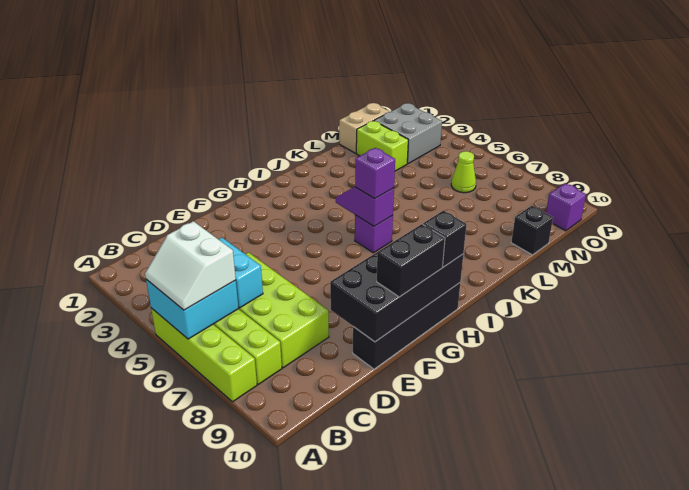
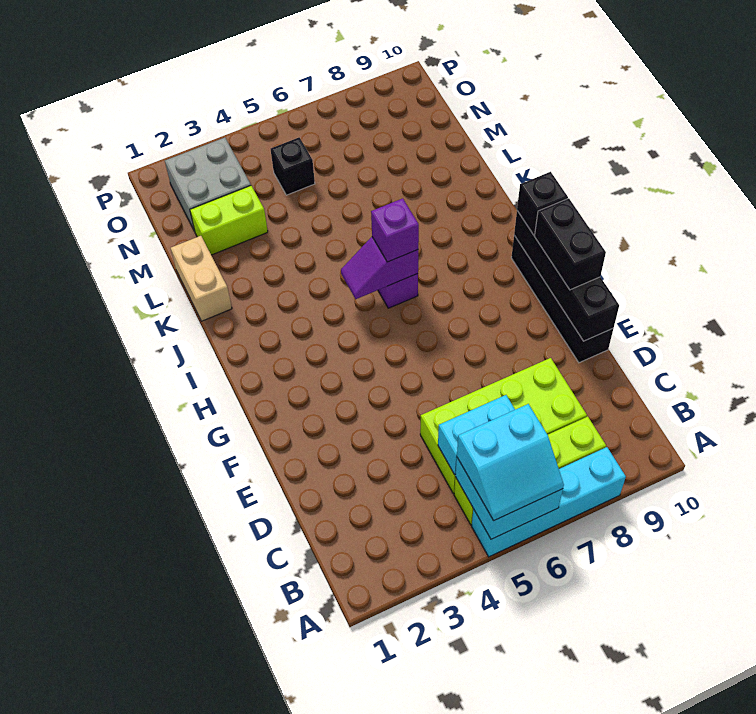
lime 1x4 brick [151,308,257,402] -> cyan 1x4 brick [472,447,626,557]
white 2x2 slope [145,221,236,310] -> cyan 2x2 slope [457,404,564,521]
black 2x4 brick [330,253,463,342] -> black 1x4 brick [514,211,619,341]
tan 1x2 brick [339,103,390,153] -> tan 1x2 brick moved to [171,236,232,321]
black 1x1 brick [511,206,553,255] -> black 1x1 brick moved to [271,138,315,195]
lime 1x1 cone [451,151,476,193] -> none
purple 1x1 brick [546,183,586,231] -> none

